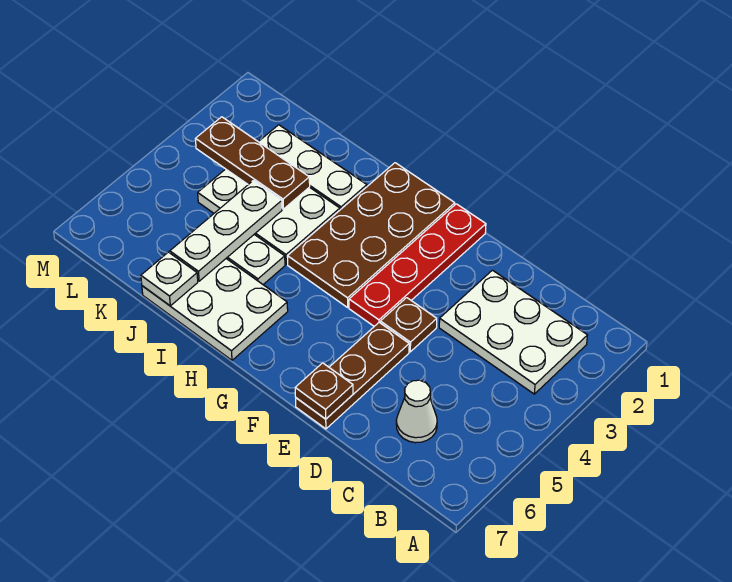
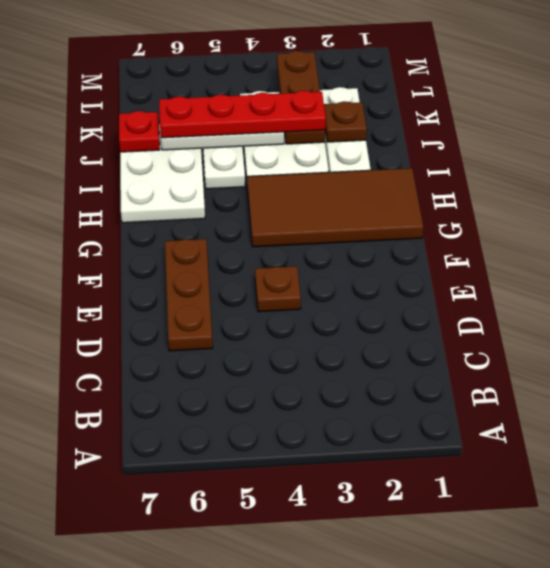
white 2x3 plate [439,270,588,394] -> none
white 1x1 cone [396,380,437,443] -> none
brown 1x3 plate [296,323,409,429] -> brown 1x3 plate turned to [165,239,213,351]
brown 1x1 plate [295,363,353,419] -> brown 1x1 plate moved to [324,101,367,142]
red 1x4 plate [349,204,486,326] -> red 1x4 plate moved to [159,91,326,138]
brown 2x4 plate [288,163,455,307] -> brown 2x4 tile [247,168,423,247]
white 1x1 plate [141,252,198,306] -> red 1x1 plate [119,111,160,152]

